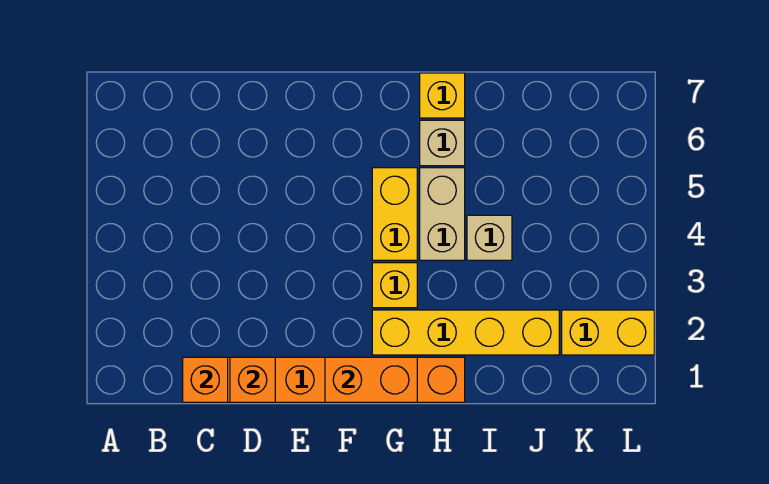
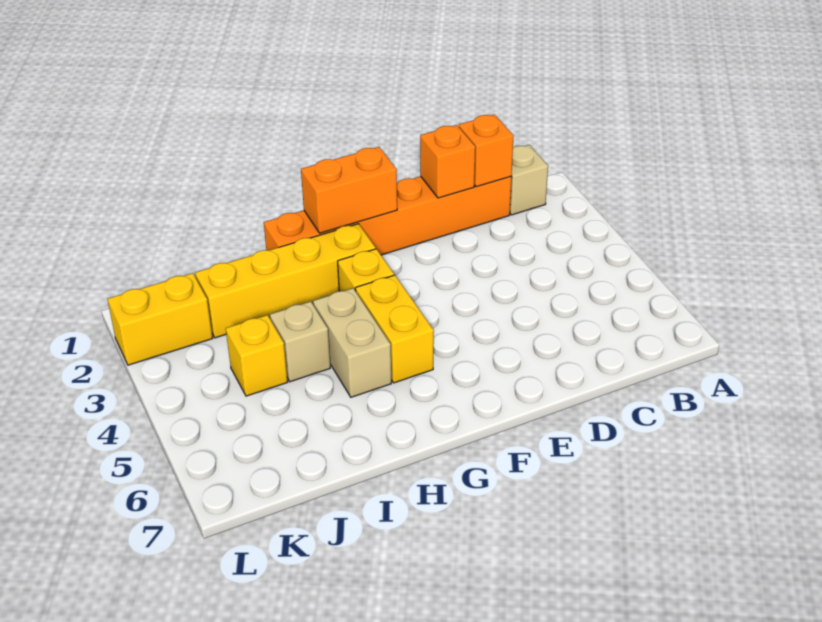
tan 1x1 brick [420,120,465,166] -> tan 1x1 brick moved to [510,145,548,215]
yellow 1x1 brick [420,73,465,118] -> yellow 1x1 brick moved to [226,315,288,396]

